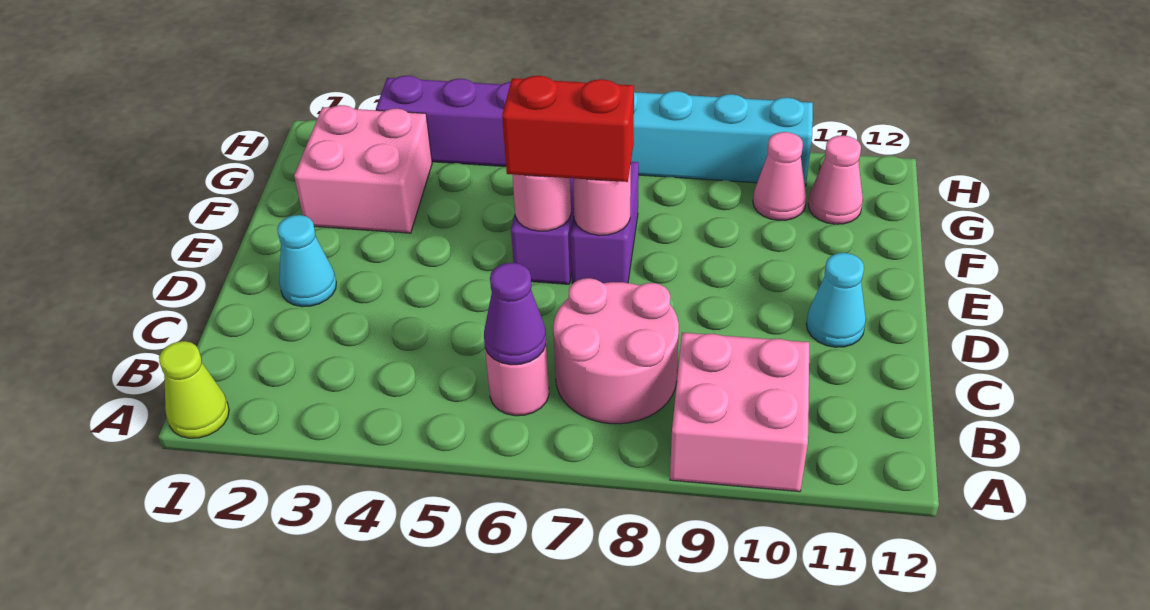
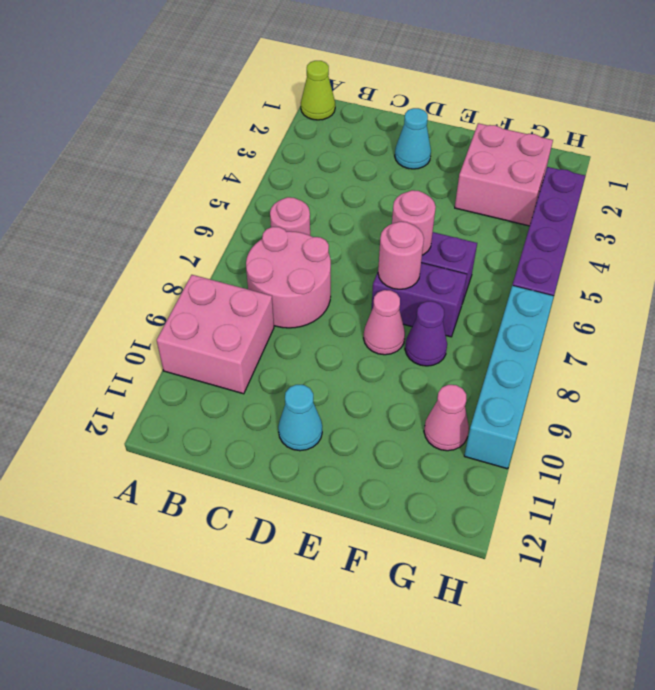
purple 1x1 cone [484,263,546,365] -> purple 1x1 cone moved to [405,301,447,366]
red 1x2 brick [502,76,634,182] -> none
pink 1x1 cone [808,135,863,224] -> pink 1x1 cone moved to [364,290,405,355]

